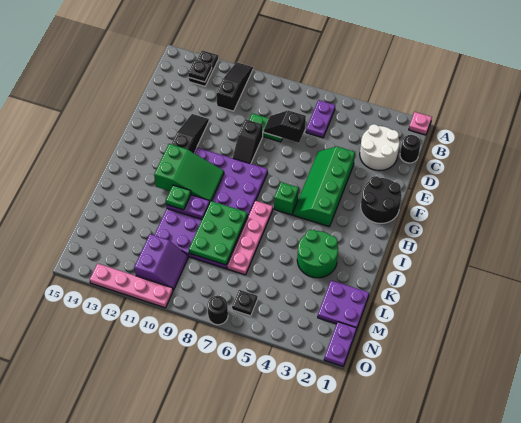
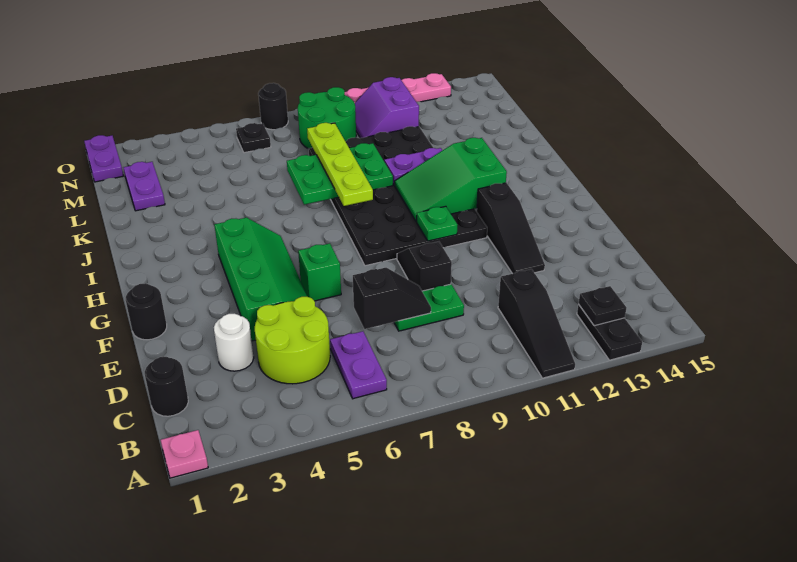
white 2x2 round brick [360,124,400,171] -> white 1x1 round brick [214,314,254,371]
none -> lime 2x2 round brick [255,297,330,384]
black 2x2 round brick [361,176,402,224] -> black 1x1 round brick [126,283,167,340]
purple 4x6 plate [155,147,268,269] -> black 4x6 plate [309,126,487,266]
green 1x1 brick [274,182,299,215] -> green 1x1 brick moved to [298,243,341,301]
pink 1x4 plate [227,201,273,275] -> none
none -> lime 1x4 plate [307,123,373,206]
green 2x2 round brick [297,230,338,278] -> green 2x2 round brick moved to [298,87,356,149]
green 2x3 plate [189,201,247,265] -> green 2x3 plate turned to [287,143,393,205]
green 1x1 plate [166,185,191,210] -> green 1x1 plate moved to [417,206,457,241]
purple 2x2 plate [318,280,369,330] -> purple 1x2 plate [123,162,165,211]

